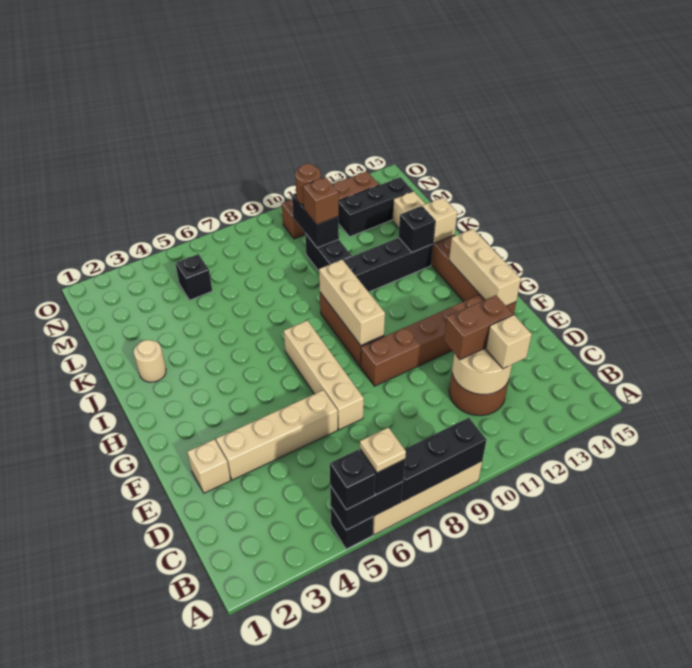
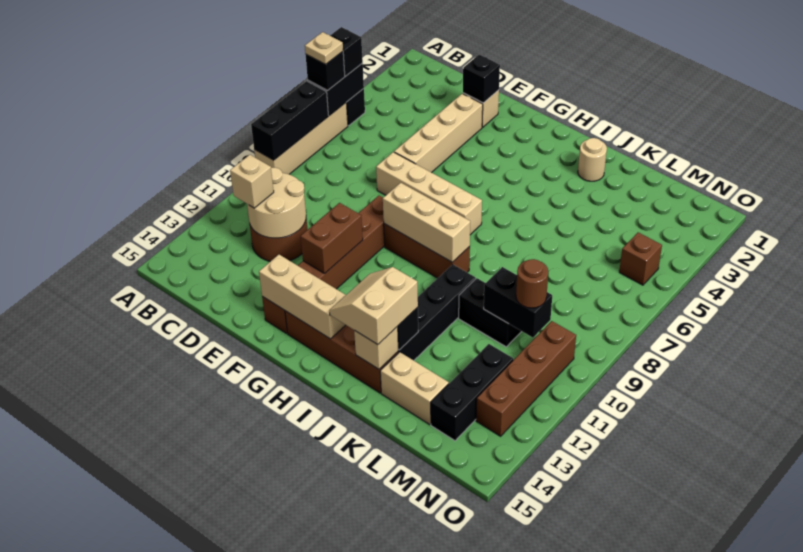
brown 1x2 brick [444,295,513,360] -> brown 1x2 brick moved to [301,203,363,274]
none -> tan 2x2 slope [329,267,418,345]
brown 1x1 brick [303,177,339,225] -> brown 1x1 brick moved to [619,232,662,285]
black 1x1 brick [176,254,212,300] -> black 1x1 brick moved to [463,55,500,103]

